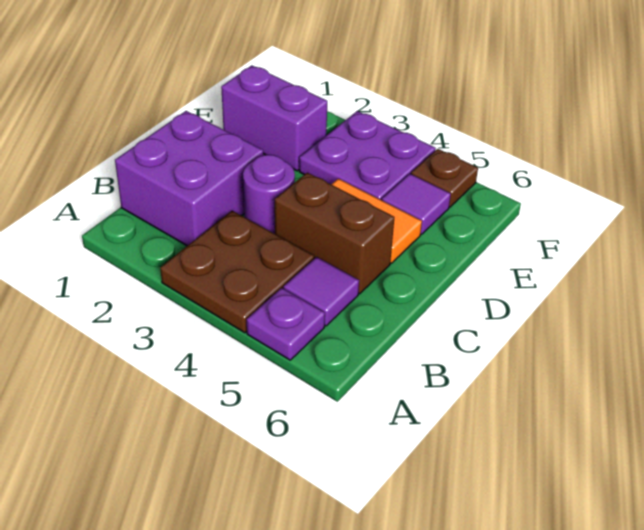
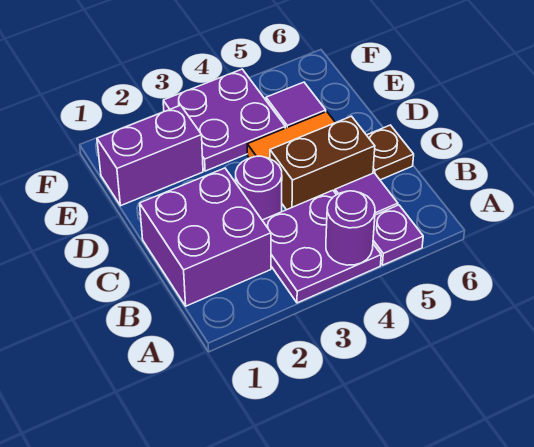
brown 2x2 plate [160,211,314,333] -> purple 2x2 plate [262,190,381,303]
none -> purple 1x1 round brick [326,191,375,265]
brown 1x1 plate [411,149,478,207] -> brown 1x1 plate moved to [367,125,414,180]

